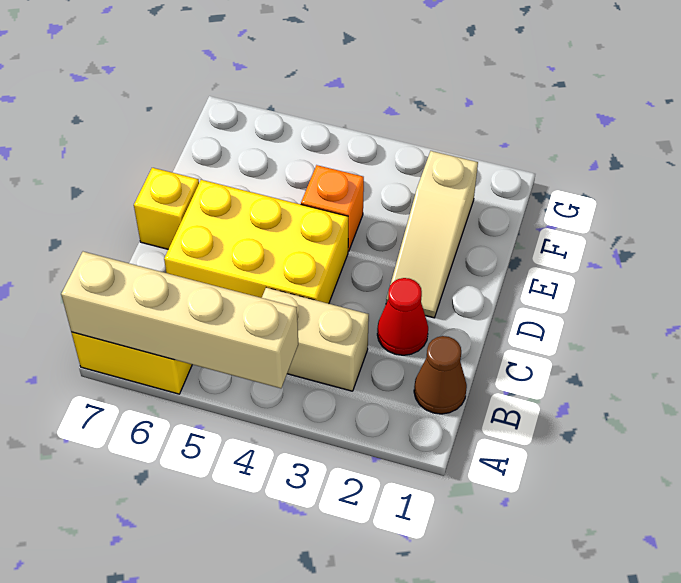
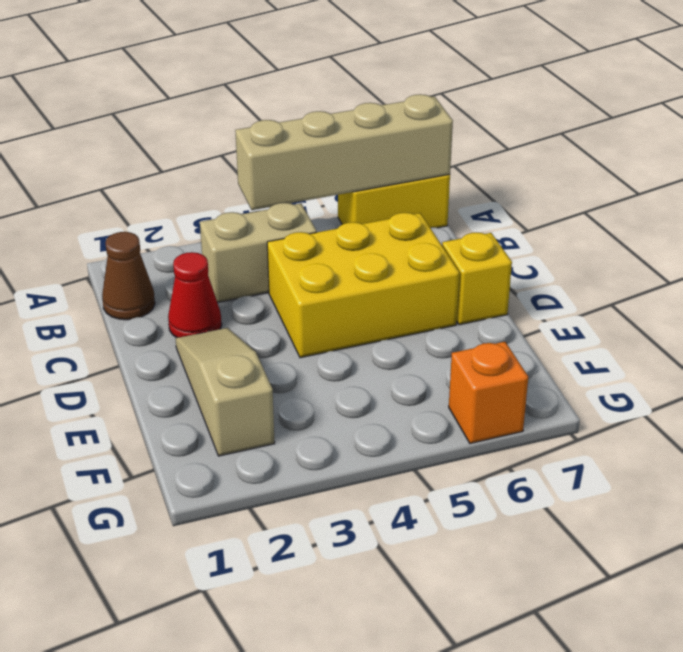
orange 1x1 brick [301,165,364,251] -> orange 1x1 brick moved to [449,342,528,443]

